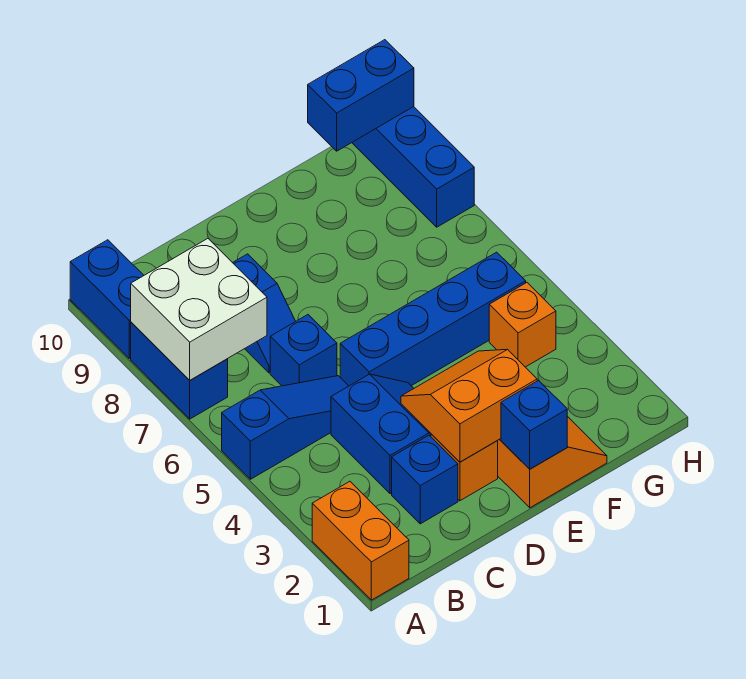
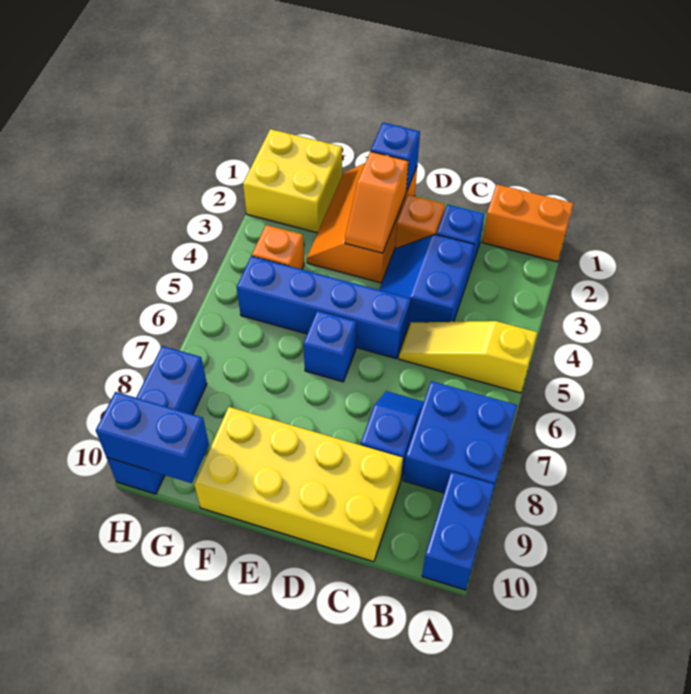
orange 1x2 brick [312,481,409,600] -> orange 1x2 brick turned to [482,185,574,262]
blue 1x3 slope [222,376,348,479] -> yellow 1x3 slope [399,321,538,393]
blue 1x2 brick [131,322,228,419] -> blue 2x2 brick [403,381,517,493]
white 2x2 brick [131,239,267,380] -> none
blue 1x1 brick [270,315,337,386] -> blue 1x1 brick moved to [303,311,356,382]
none -> yellow 2x4 brick [194,407,403,562]
orange 2x2 slope [401,350,537,462] -> orange 1x2 slope [345,151,408,253]
none -> yellow 2x2 brick [243,129,342,233]

